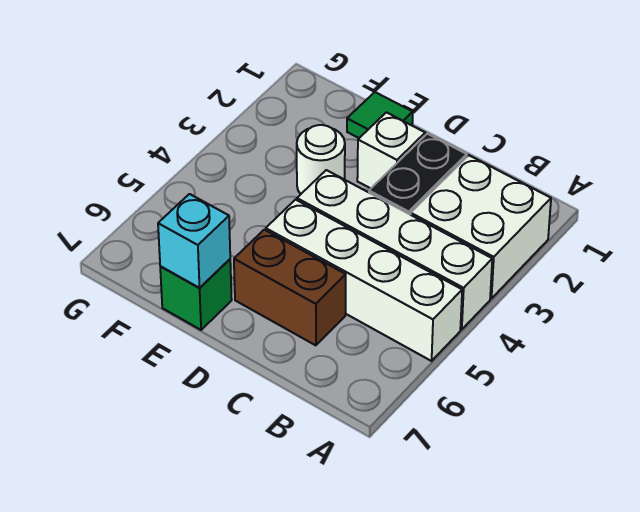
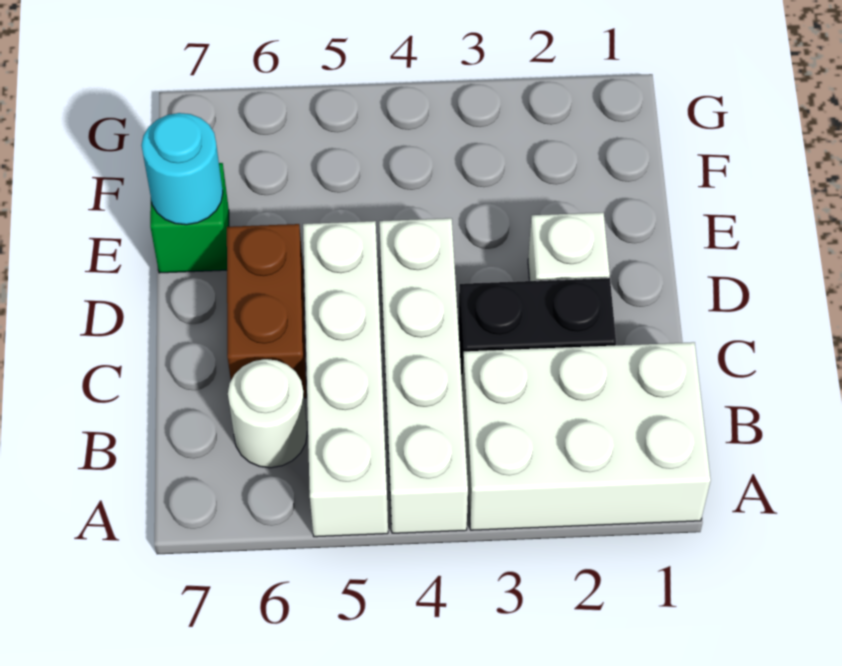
white 2x2 brick [411,155,551,299] -> white 2x3 brick [462,342,711,530]
green 1x1 tile [347,92,413,138] -> none
white 1x1 round brick [297,125,345,194] -> white 1x1 round brick moved to [228,359,307,468]
cyan 1x1 brick [158,194,230,288] -> cyan 1x1 round brick [141,113,223,225]

